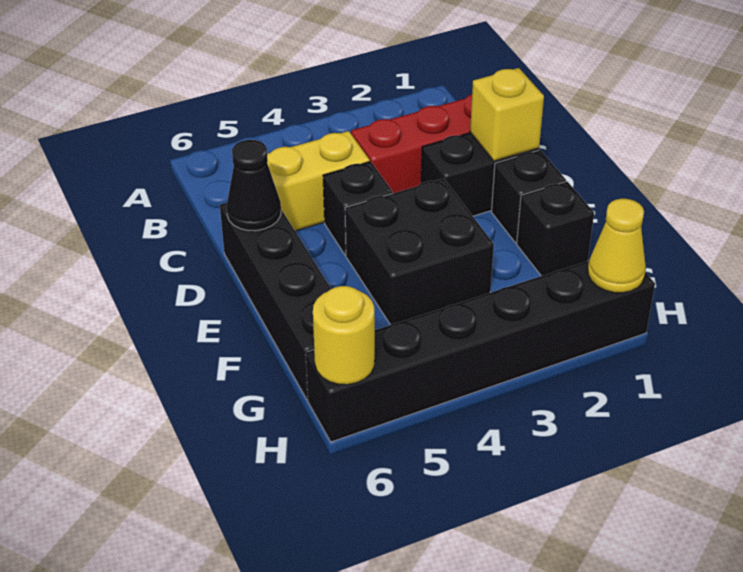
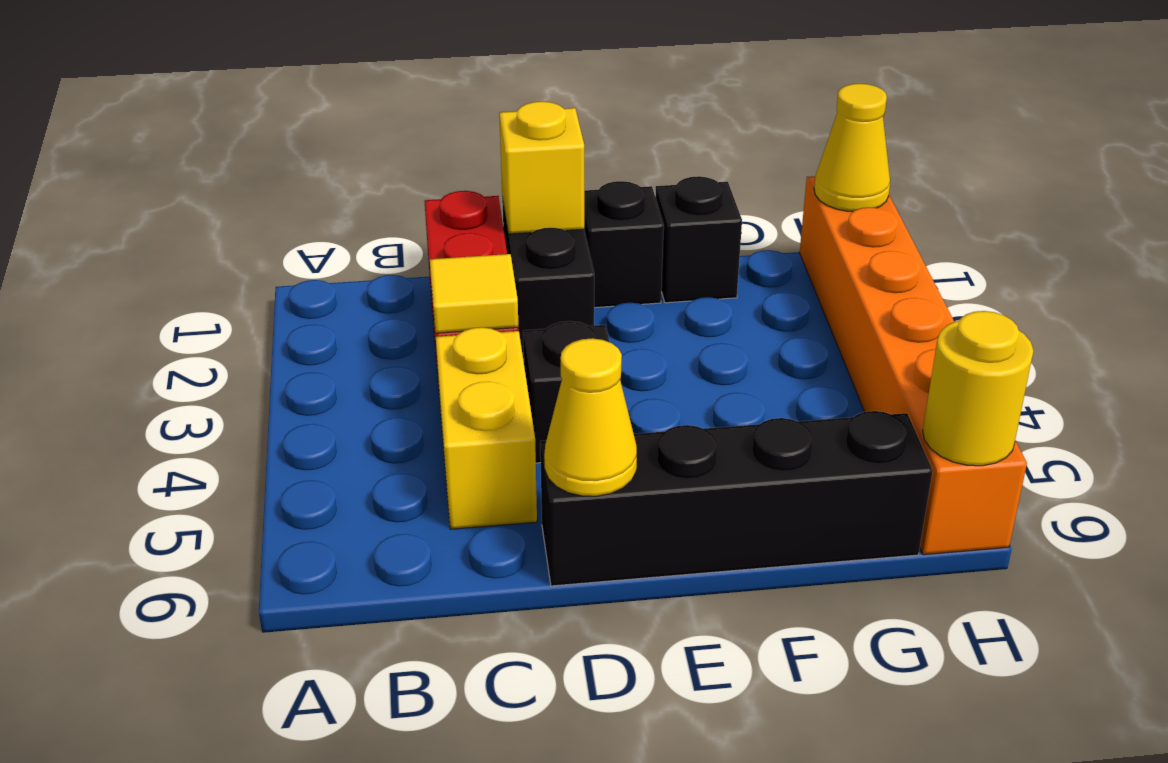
none -> yellow 1x1 tile [430,254,519,333]
black 1x1 cone [226,140,281,231] -> yellow 1x1 cone [544,338,637,496]
black 2x2 brick [345,179,494,325] -> none
black 1x6 brick [306,261,655,442] -> orange 1x6 brick [800,176,1027,555]

